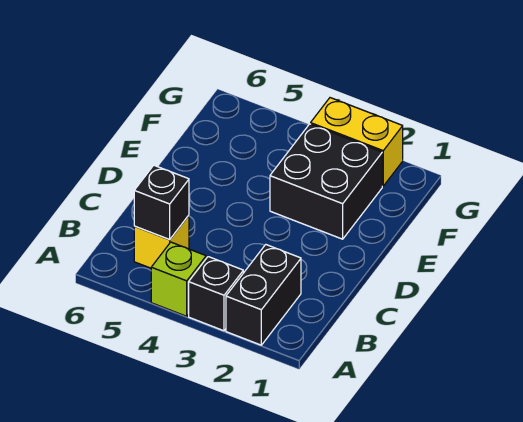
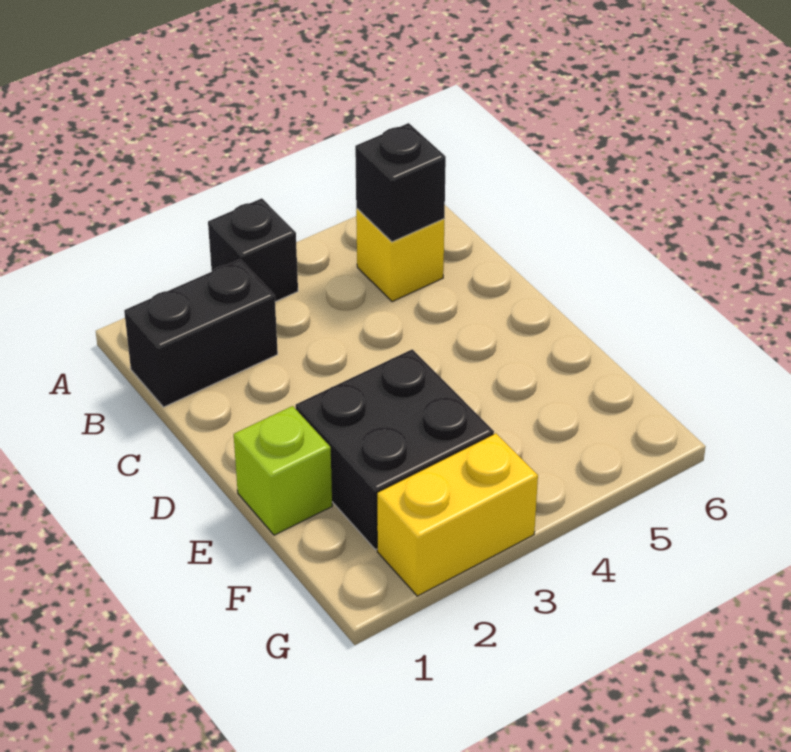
black 1x2 brick [226,245,301,345] -> black 1x2 brick turned to [124,259,278,407]
lime 1x1 brick [151,242,206,316] -> lime 1x1 brick moved to [234,406,332,535]

